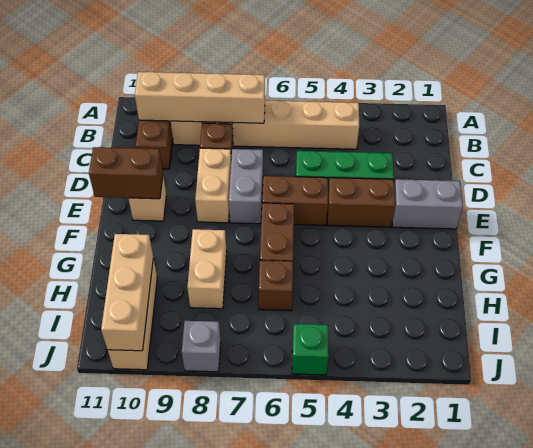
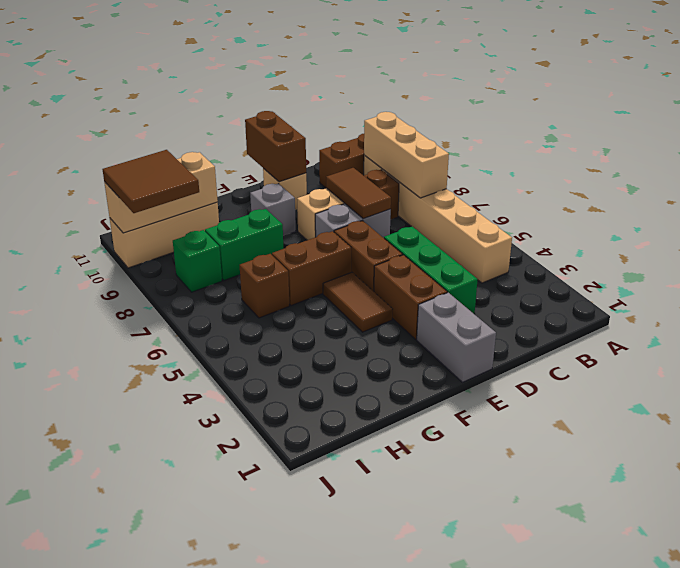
tan 1x4 brick [135,72,265,123] -> tan 1x3 brick [364,112,449,198]
none -> brown 1x2 tile [326,168,391,219]
none -> brown 1x2 tile [323,272,392,332]
tan 1x2 brick [187,229,227,309] -> green 1x2 brick [205,209,283,280]
none -> brown 2x2 tile [102,150,199,213]
green 1x1 brick [292,324,329,375] -> green 1x1 brick moved to [173,230,222,292]
grey 1x1 brick [182,321,221,372] -> grey 1x1 brick moved to [250,183,296,236]

